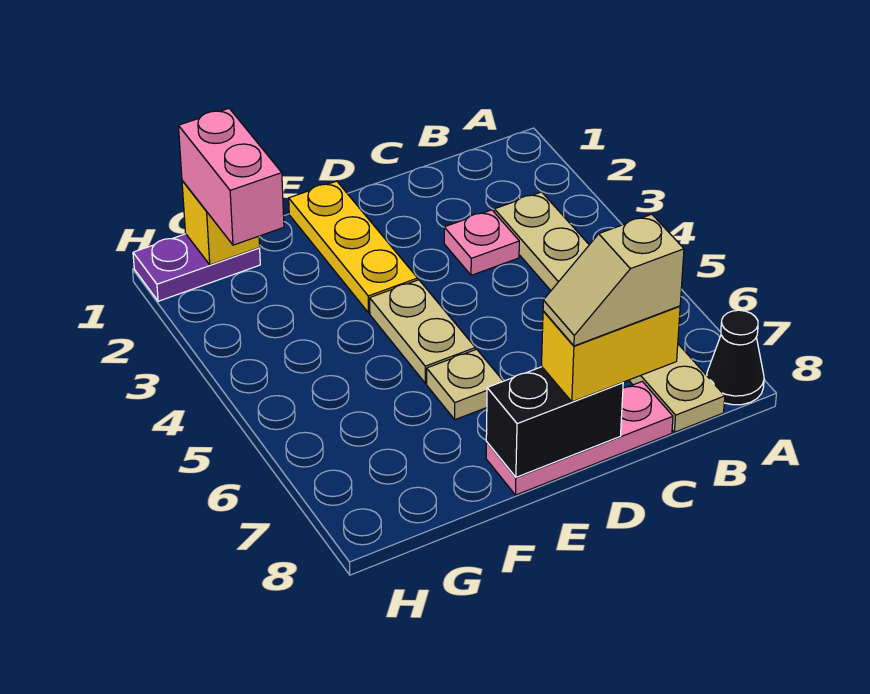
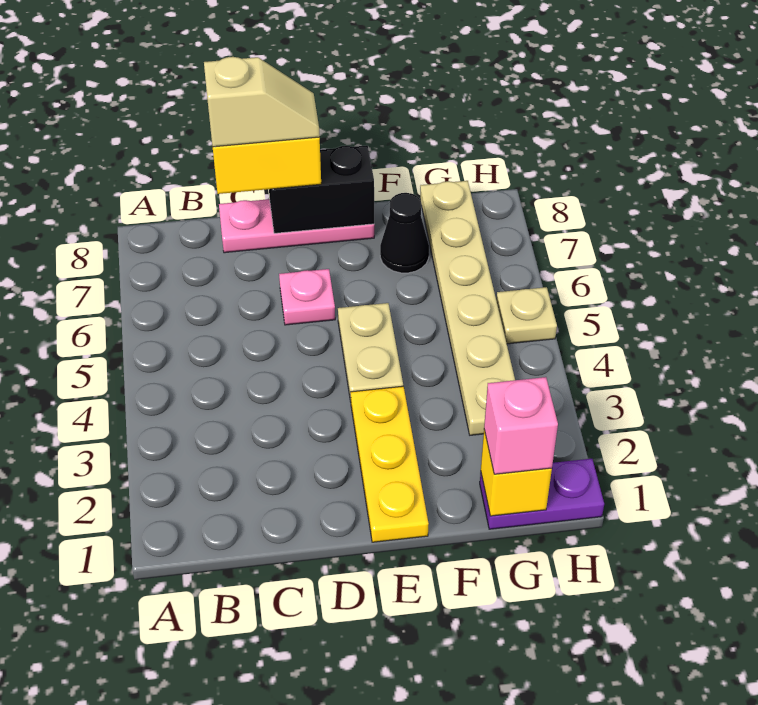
black 1x1 cone [707,310,764,405] -> black 1x1 cone moved to [380,193,429,273]
tan 1x6 plate [494,192,725,432] -> tan 1x6 plate moved to [420,181,515,435]
pink 1x1 plate [444,210,519,275] -> pink 1x1 plate moved to [279,269,335,325]
tan 1x1 plate [427,349,503,420] -> tan 1x1 plate moved to [496,287,557,344]
pink 1x2 brick [178,108,284,245] -> pink 1x1 brick [484,377,558,474]

